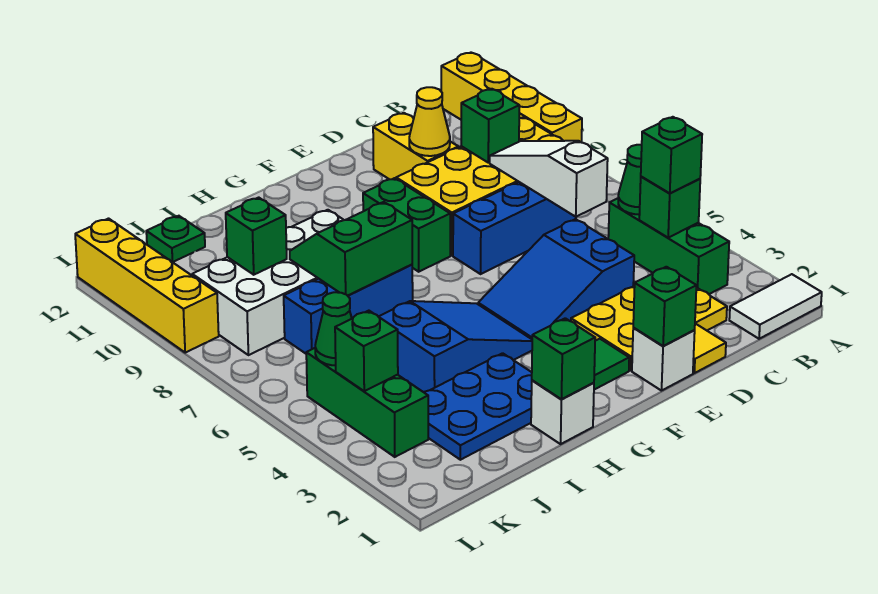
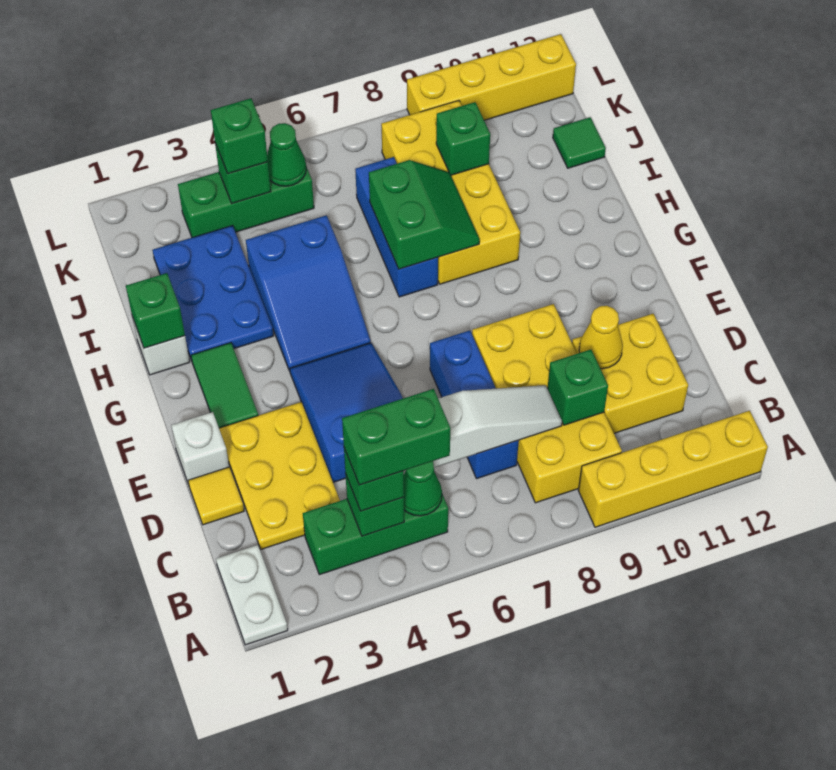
white 1x2 tile [729,274,822,339] -> white 1x2 plate [216,545,288,645]
yellow 1x2 brick [373,113,458,179] -> yellow 2x2 brick [572,314,688,433]
green 1x1 brick [633,267,696,346] -> green 1x1 brick moved to [211,98,268,174]
green 1x2 brick [363,178,450,272] -> green 1x2 brick moved to [342,389,450,485]
white 2x4 brick [192,210,343,355] -> yellow 2x4 brick [381,101,520,284]
green 1x1 plate [146,216,205,262] -> green 1x1 tile [553,117,606,168]

